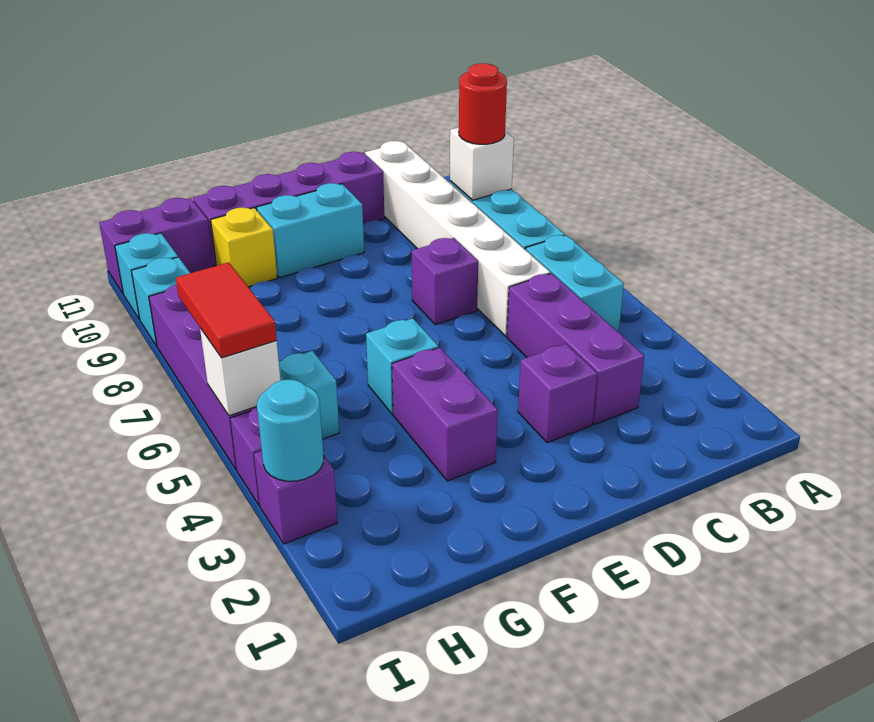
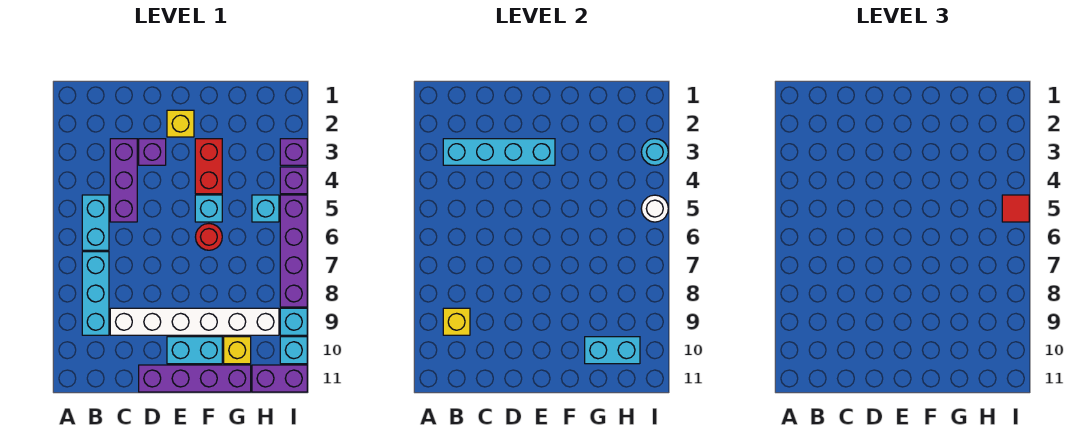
none -> cyan 1x4 brick [443,139,555,165]
white 1x1 brick [450,128,514,200] -> yellow 1x1 brick [443,308,470,335]
red 1x1 round brick [459,63,507,144] -> red 1x1 round brick moved to [196,224,222,250]
white 1x6 brick [365,141,550,336] -> white 1x6 brick turned to [110,308,279,335]
purple 1x1 brick [412,238,478,325] -> none
none -> yellow 1x1 brick [167,110,194,137]
purple 1x2 brick [392,347,498,481] -> red 1x2 brick [195,139,222,194]
none -> cyan 1x2 brick [585,337,640,364]
white 1x1 brick [200,328,281,416] -> white 1x1 round brick [641,195,668,222]
red 1x2 tile [176,262,277,358] -> red 1x1 tile [1002,195,1029,222]

